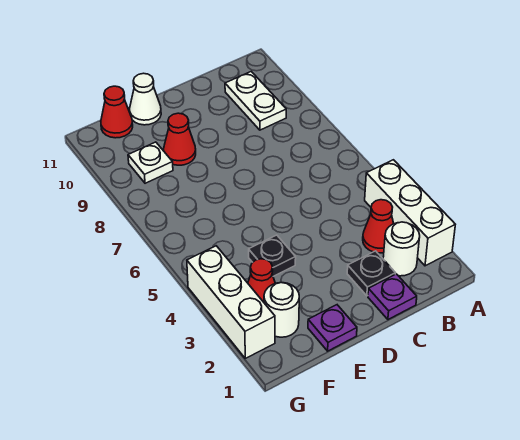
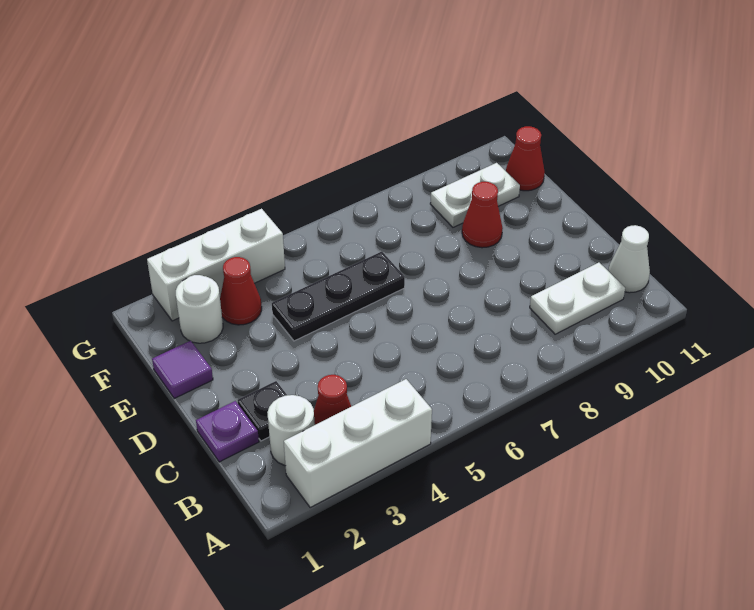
purple 1x1 plate [308,305,357,351] -> purple 1x1 tile [152,341,213,399]
black 1x1 plate [249,235,296,276] -> black 1x3 plate [272,252,405,341]
white 1x1 cone [130,73,161,125] -> white 1x1 cone moved to [608,225,650,293]
white 1x1 plate [128,142,173,183] -> white 1x2 plate [430,163,520,227]

